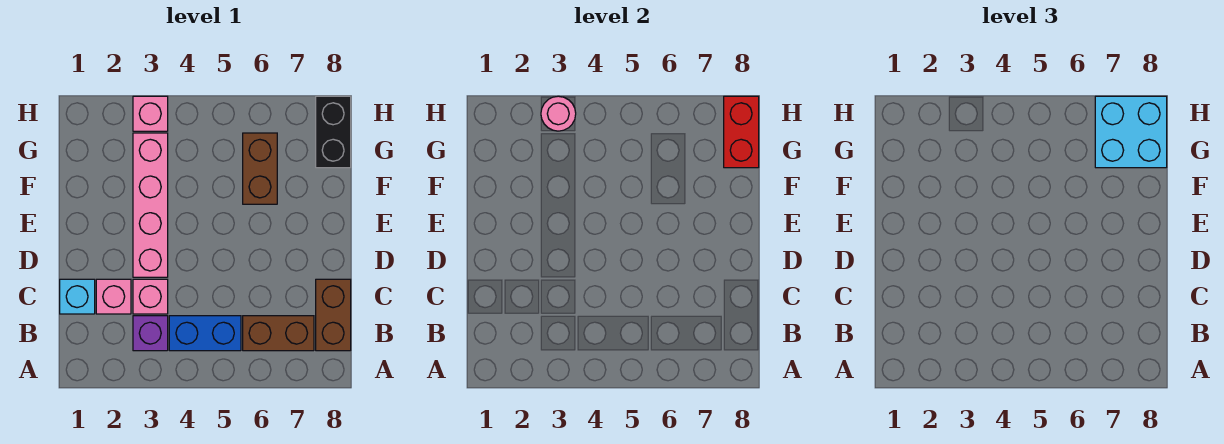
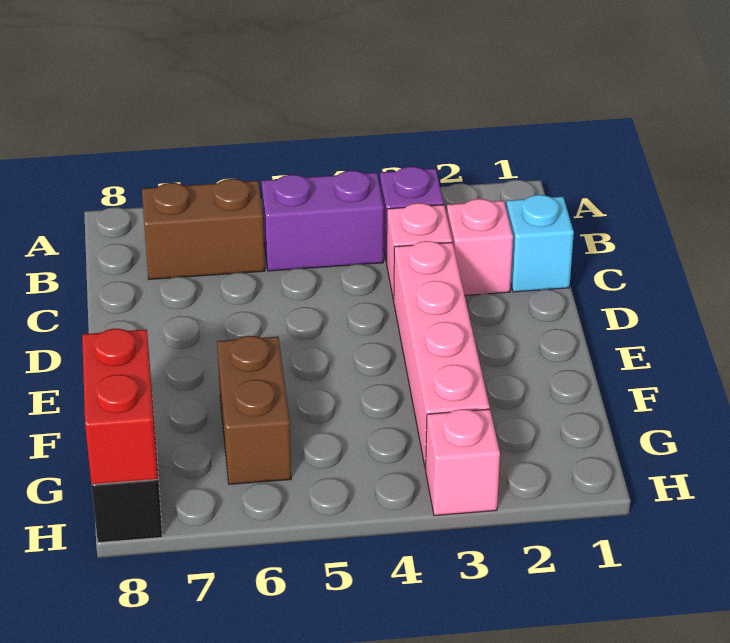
blue 1x2 brick [169,316,241,351] -> purple 1x2 brick [261,171,384,271]
brown 1x2 brick [316,279,351,351] -> none
cyan 2x2 brick [1095,96,1167,168] -> none
pink 1x1 round brick [541,96,576,131] -> none

